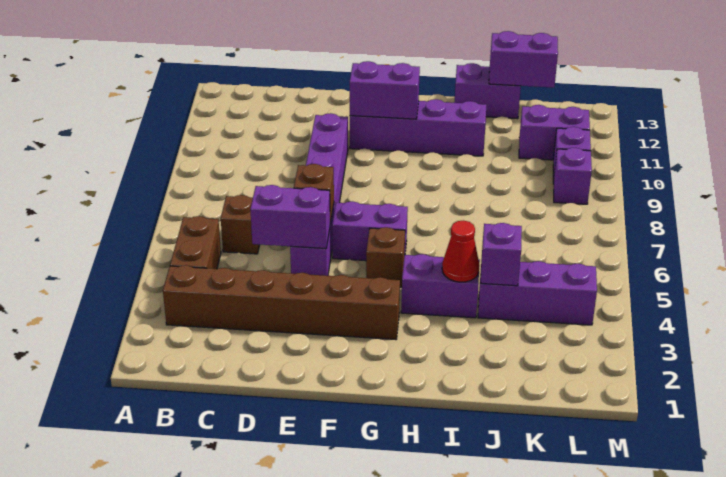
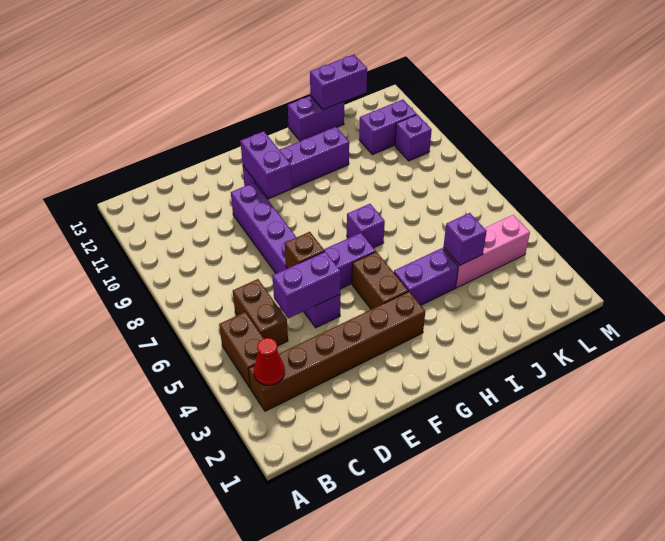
brown 1x1 brick [221,195,259,254] -> brown 1x2 brick [233,279,288,346]
purple 1x2 brick [350,61,420,119] -> purple 1x2 brick turned to [240,131,292,198]
brown 1x1 brick [366,227,405,287] -> brown 1x2 brick [352,252,408,309]
red 1x1 cone [442,221,479,282] -> red 1x1 cone moved to [254,338,285,385]
purple 1x3 brick [478,261,597,325] -> pink 1x3 brick [443,215,530,288]
purple 1x1 brick [553,148,592,204] -> purple 1x1 brick moved to [347,204,385,248]

